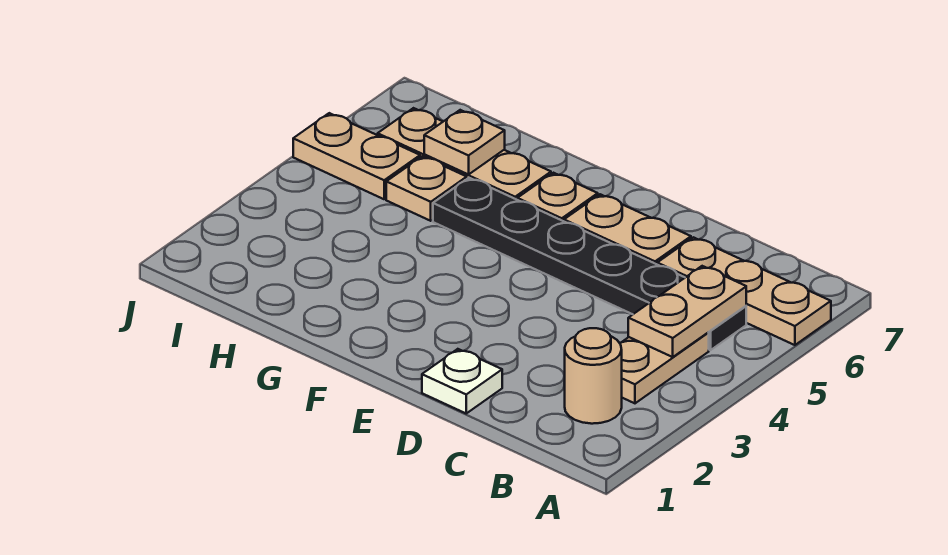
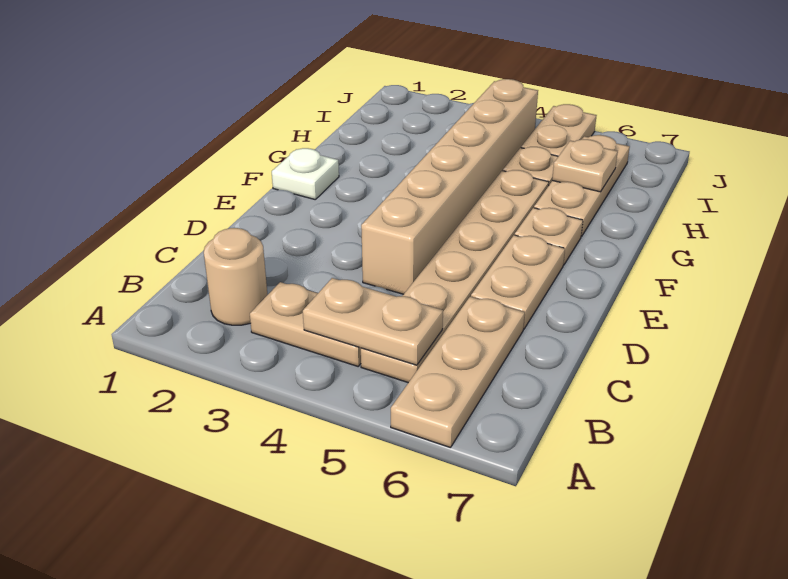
black 1x6 plate [433,178,746,350] -> tan 1x6 plate [361,170,549,383]
white 1x1 plate [422,349,502,413] -> white 1x1 plate moved to [272,148,339,200]
none -> tan 1x6 brick [361,79,538,294]

